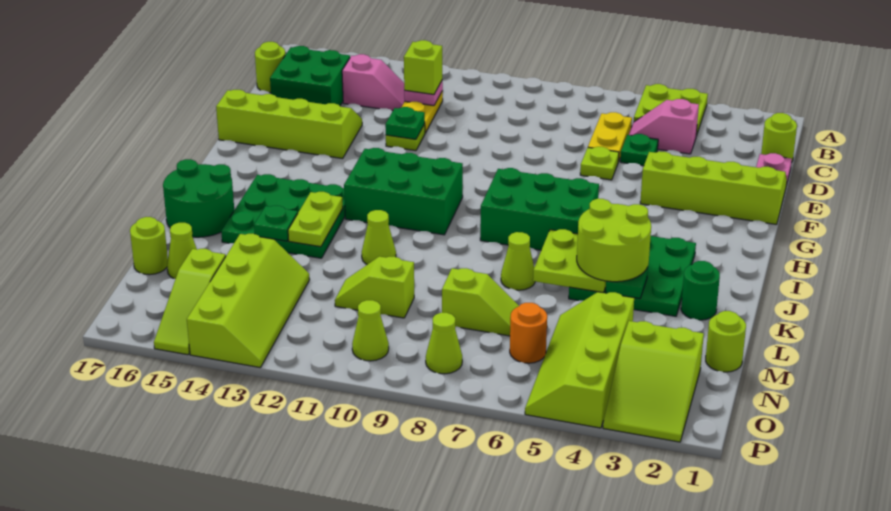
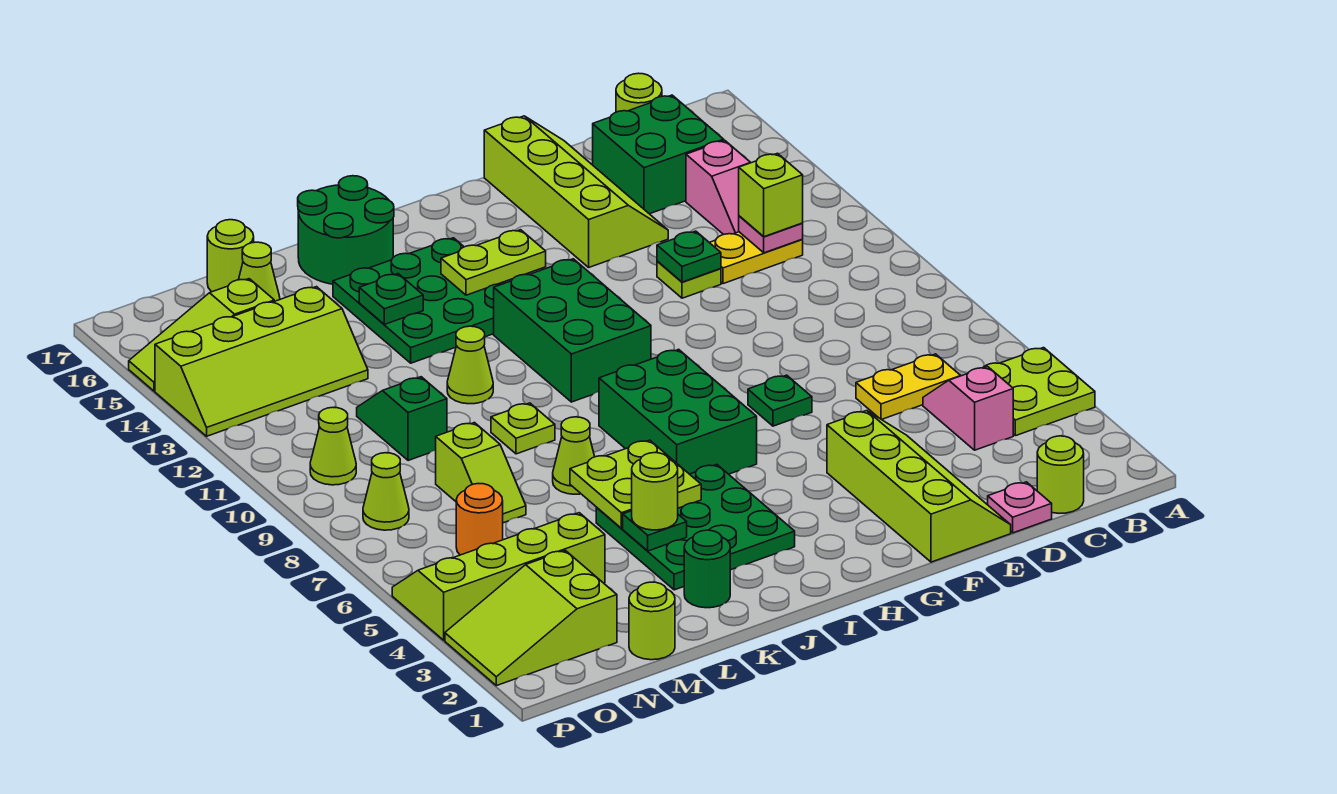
green 1x1 plate [620,134,658,166] -> green 1x1 plate moved to [748,375,812,426]
lime 1x1 plate [580,147,619,180] -> lime 1x1 plate moved to [491,403,555,454]
lime 2x2 round brick [577,199,651,282] -> lime 1x1 round brick [632,453,678,530]
lime 1x2 plate [288,192,343,247] -> lime 1x2 plate moved to [441,230,546,295]
lime 1x2 slope [335,257,414,318] -> green 1x2 slope [357,377,447,461]

